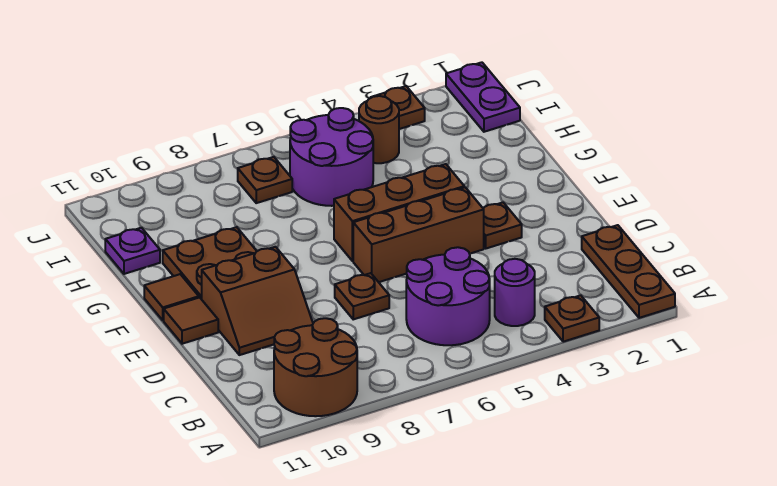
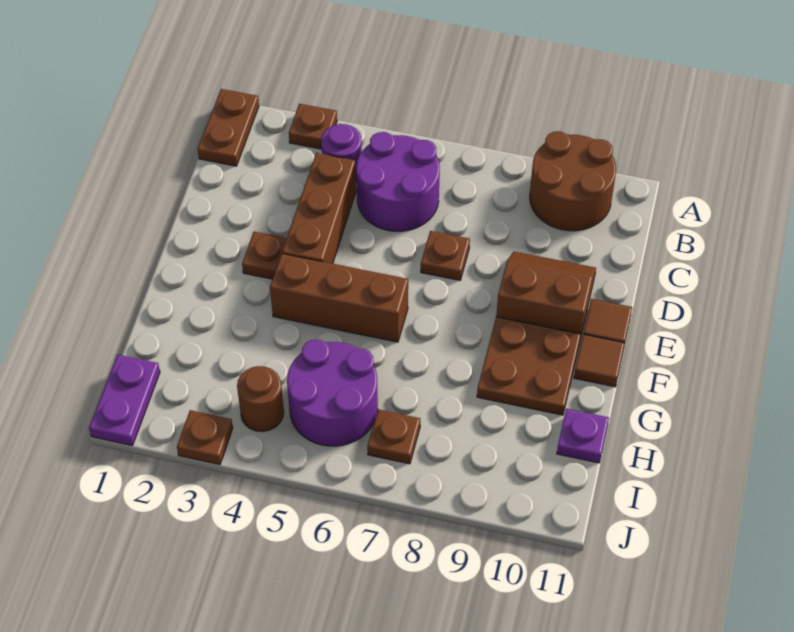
brown 1x3 plate [582,225,675,318] -> brown 1x2 plate [198,89,259,166]
brown 1x3 brick [353,187,484,282] -> brown 1x3 brick turned to [282,153,356,264]

